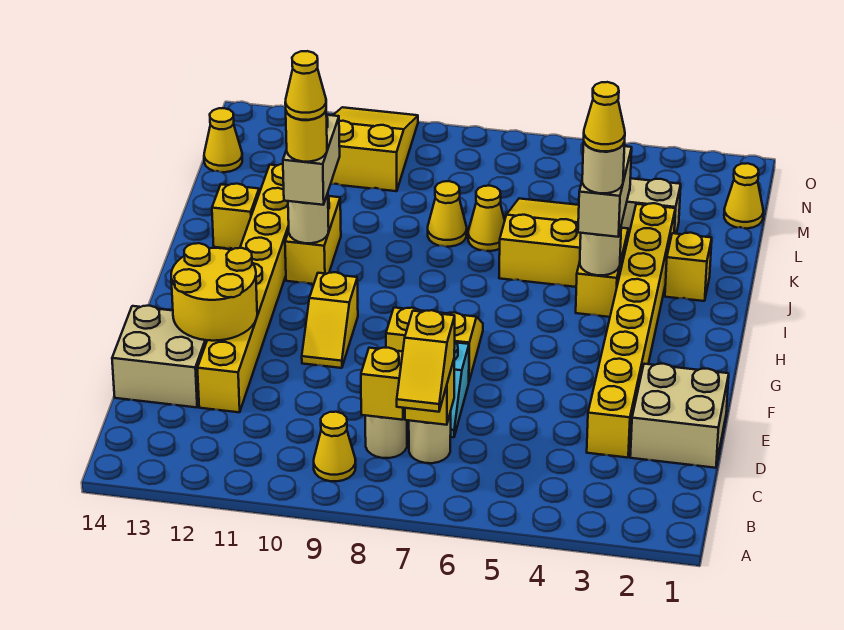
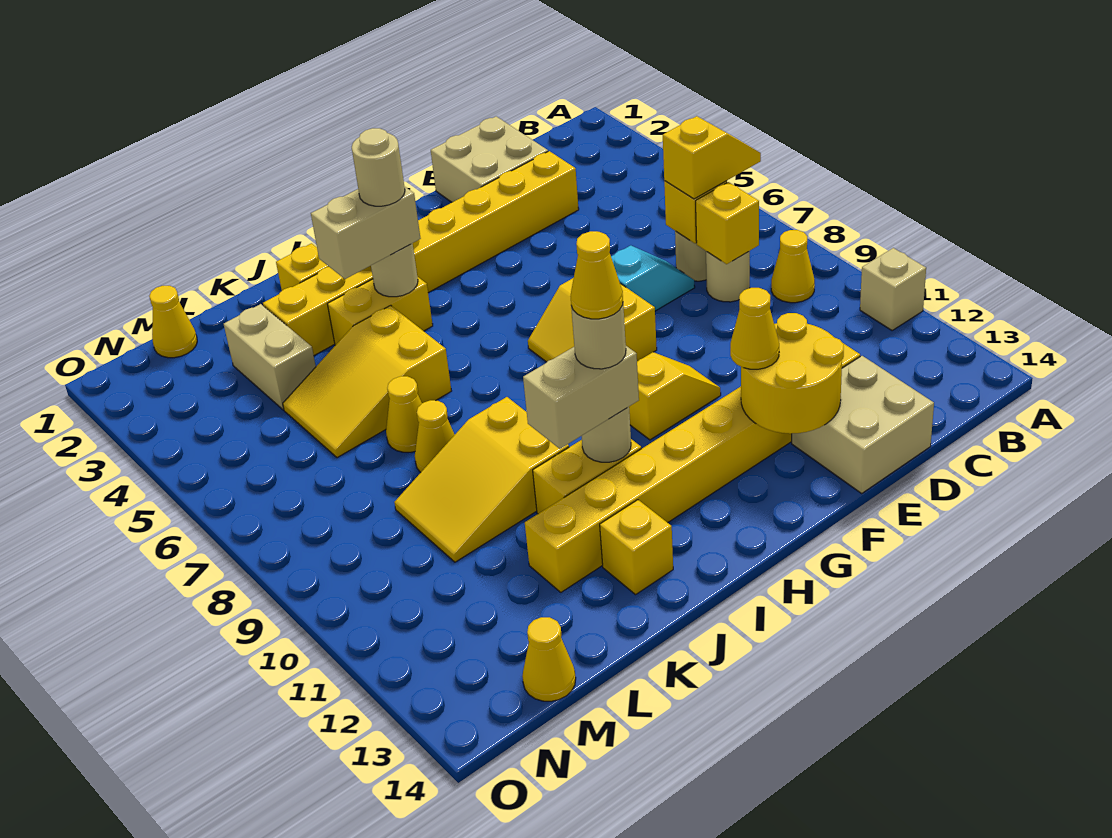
none -> tan 1x1 brick [860,248,926,330]
yellow 1x1 cone [584,82,625,151] -> yellow 1x1 cone moved to [730,288,779,369]
yellow 1x1 round brick [286,111,327,162] -> tan 1x1 round brick [571,305,626,369]
yellow 2x3 slope [331,107,418,191] -> yellow 2x3 slope moved to [394,397,569,562]

